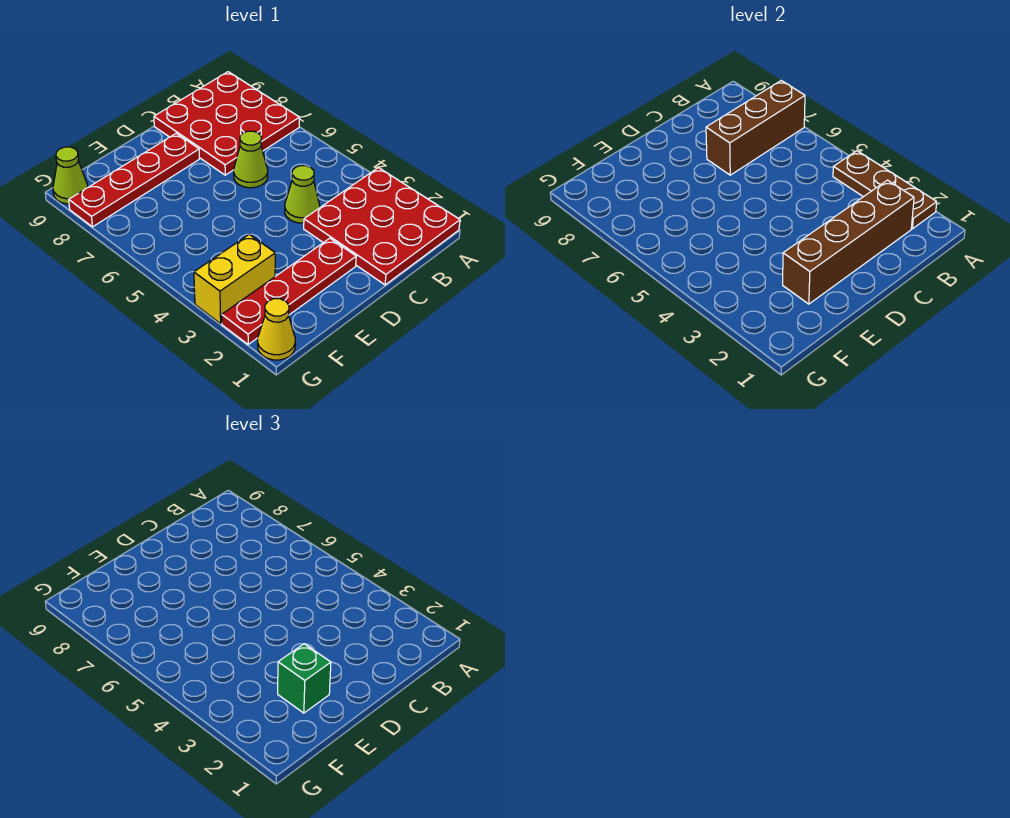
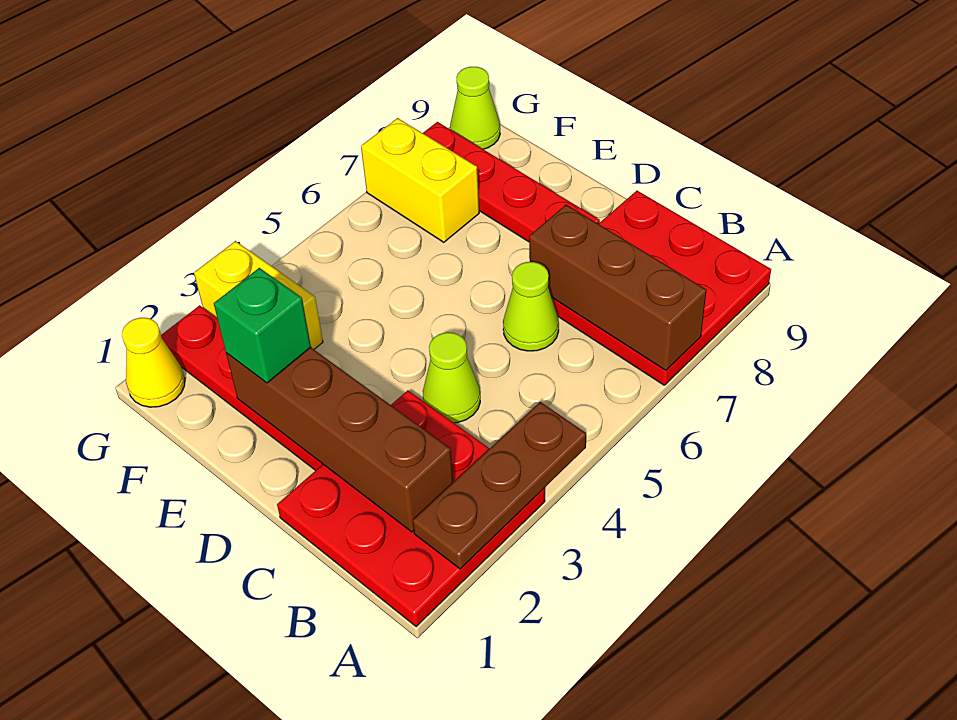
none -> yellow 1x2 brick [361,118,479,242]

